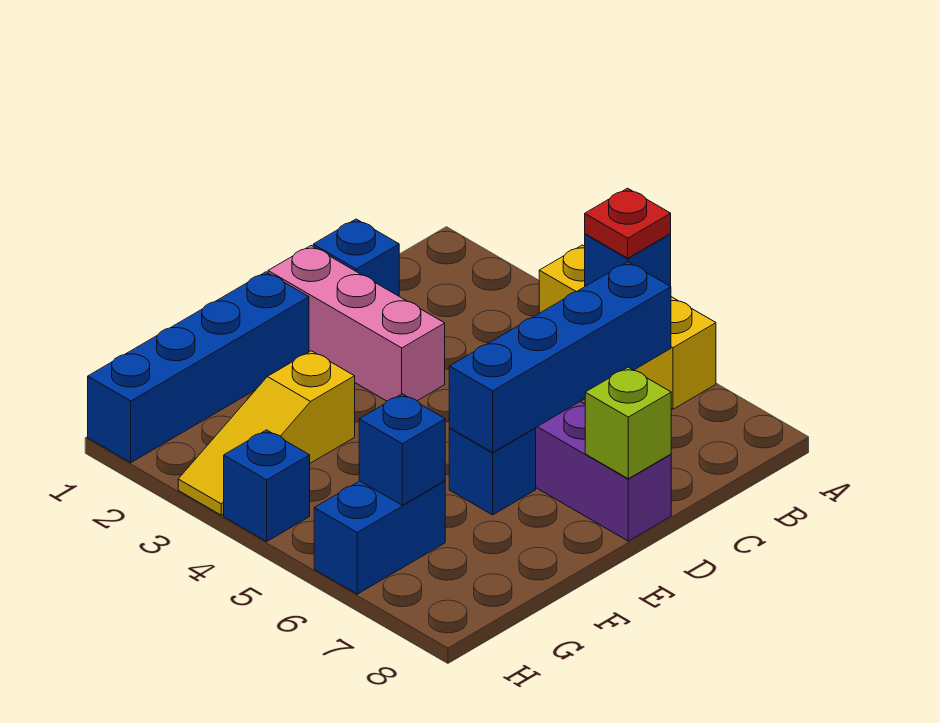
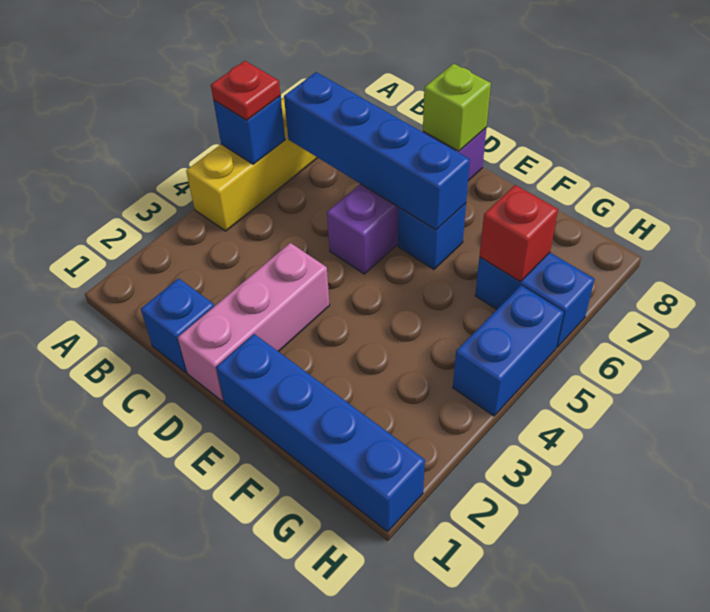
yellow 1x3 slope [178,351,355,515] -> none
blue 1x1 brick [359,394,445,505] -> red 1x1 brick [479,185,558,282]
blue 1x1 brick [224,430,310,541] -> blue 1x2 brick [453,285,564,416]

